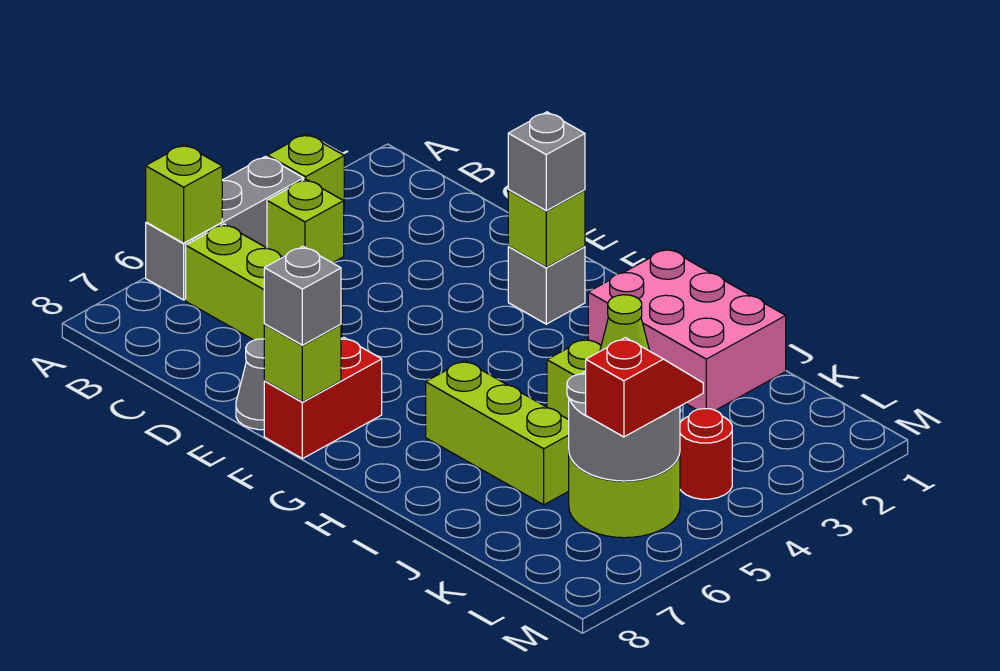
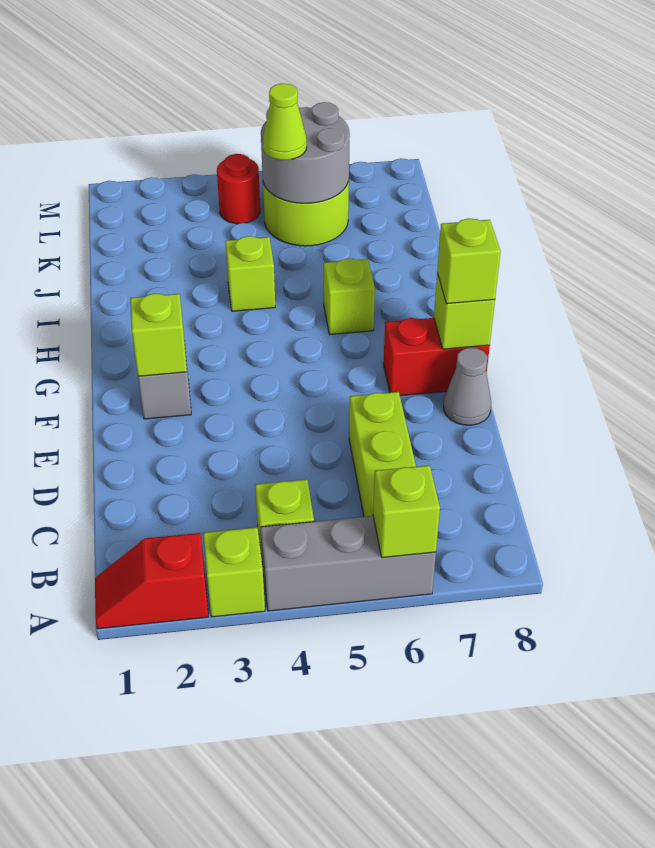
grey 1x1 brick [508,112,585,211] -> none
grey 1x1 brick [264,247,341,345] -> lime 1x1 brick [437,218,501,304]
pink 2x3 brick [588,248,786,410] -> none
lime 1x3 brick [426,360,569,505] -> lime 1x1 brick [324,258,375,334]
red 1x2 slope [586,338,703,437] -> red 1x2 slope moved to [95,533,208,629]

